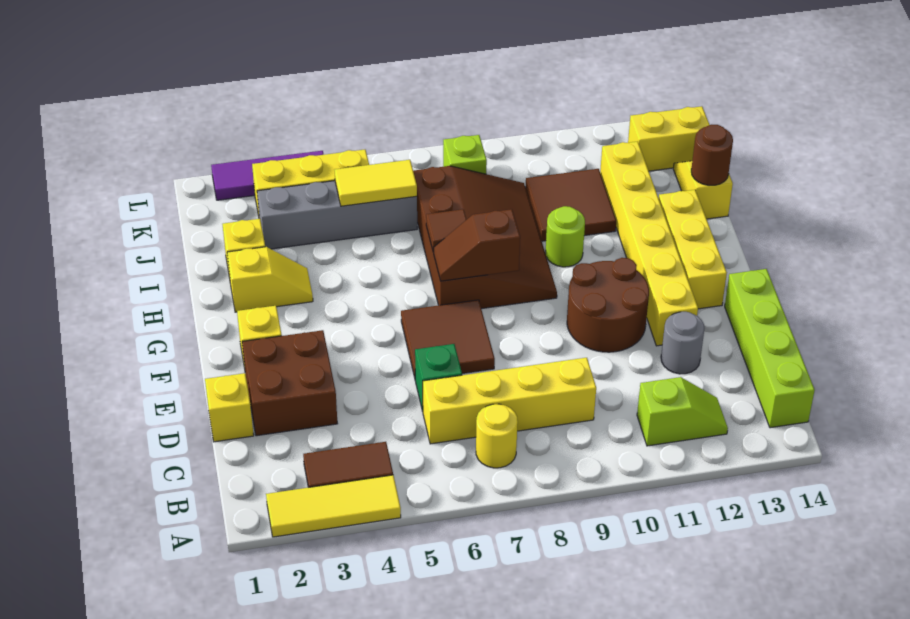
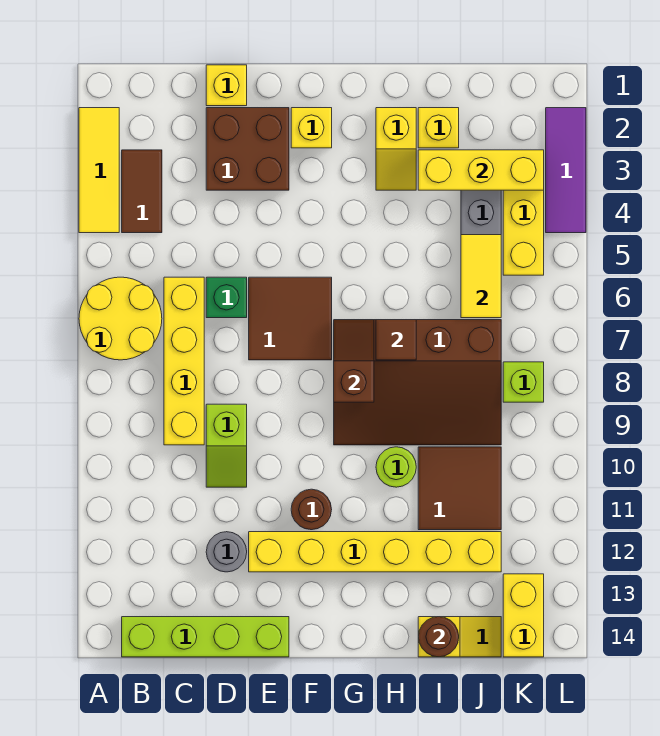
yellow 1x1 round brick [476,404,518,468] -> yellow 2x2 round brick [79,277,162,360]
lime 1x2 slope [637,377,728,446] -> lime 1x2 slope moved to [206,404,247,487]
brown 2x2 round brick [567,258,649,352] -> brown 1x1 round brick [291,489,332,530]
yellow 1x3 brick [659,190,727,309] -> yellow 1x3 brick moved to [418,150,544,190]

